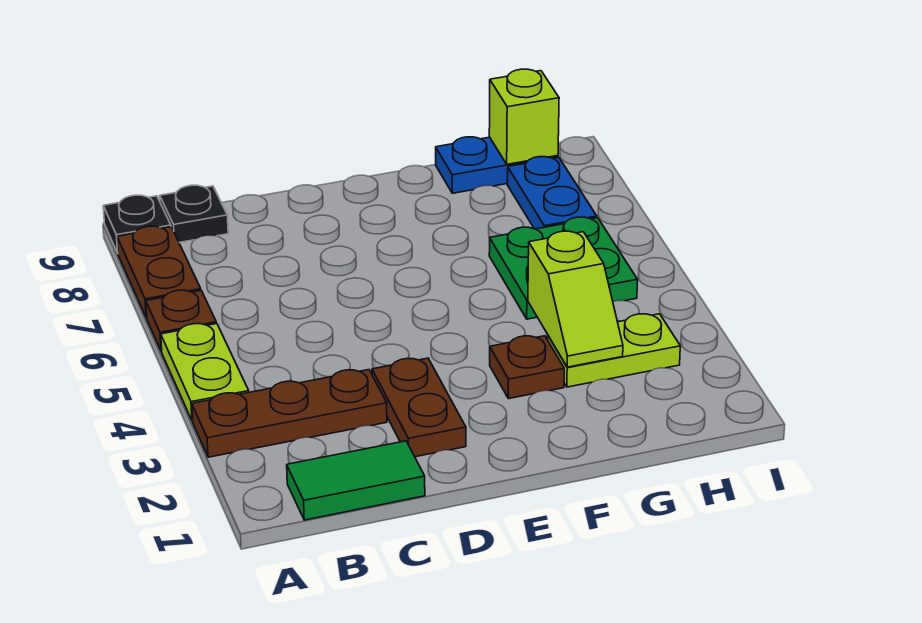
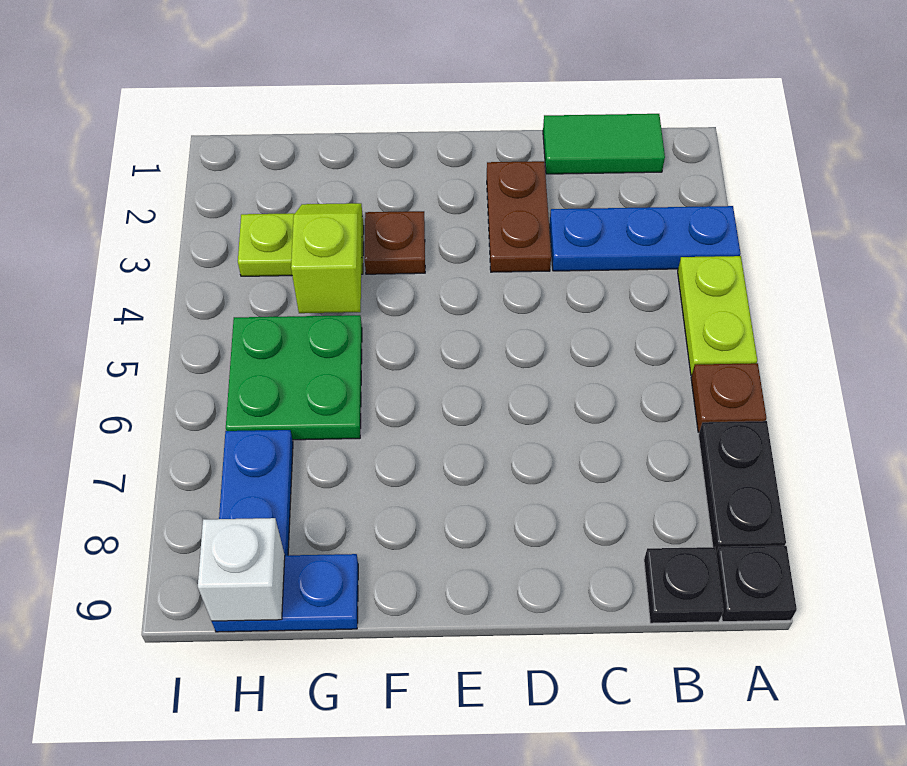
brown 1x3 plate [192,370,387,457] -> blue 1x3 plate [550,206,741,271]
brown 1x2 plate [117,226,201,318] -> black 1x2 plate [699,421,786,553]
lime 1x1 brick [489,69,559,164] -> white 1x1 brick [198,518,285,621]

